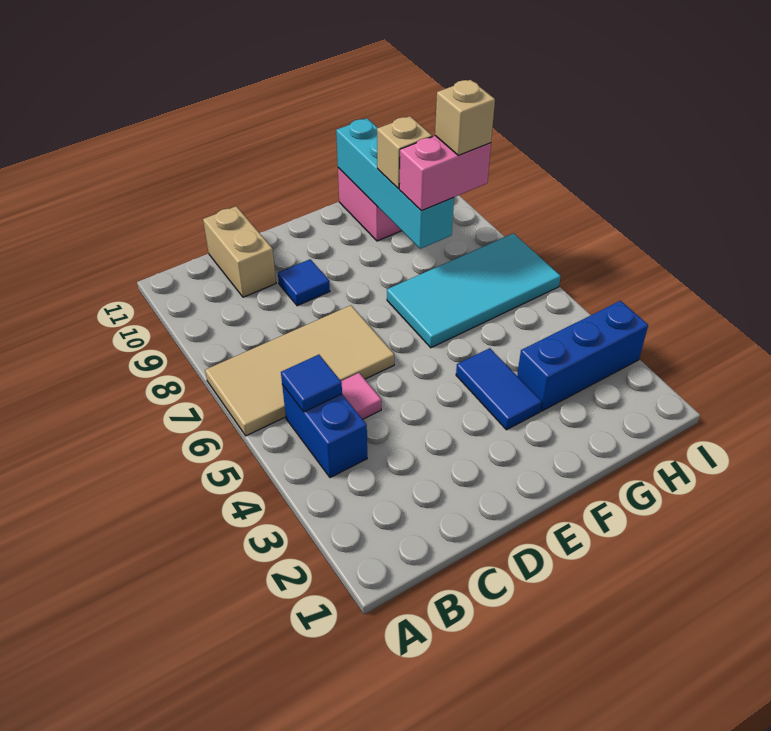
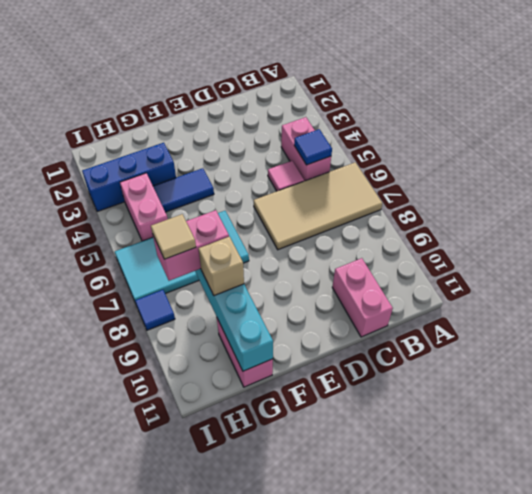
blue 1x2 brick [282,384,367,478] -> pink 1x2 brick [281,117,331,181]
tan 1x2 brick [203,206,276,297] -> pink 1x2 brick [332,258,393,337]
blue 1x1 tile [278,259,330,306] -> blue 1x1 tile moved to [135,290,175,330]
blue 1x2 tile [456,348,542,430] -> blue 1x2 tile turned to [153,168,214,212]
none -> pink 1x2 brick [120,173,168,241]
tan 1x1 brick [435,80,495,156] -> tan 1x1 tile [151,214,196,259]

